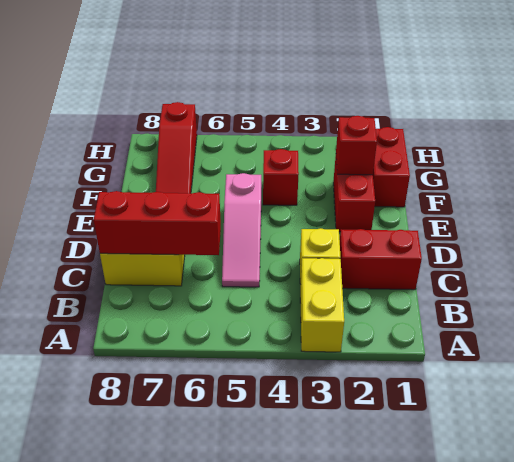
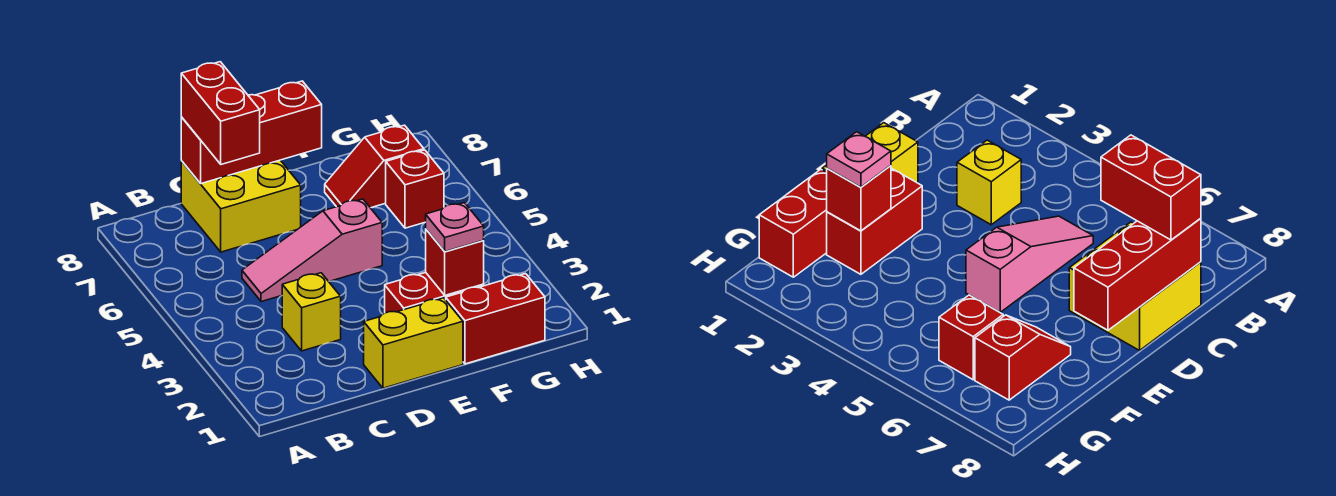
yellow 1x2 brick [300,258,344,352] -> yellow 1x2 brick moved to [364,298,463,388]
red 1x2 brick [340,229,422,290] -> red 1x2 brick moved to [181,62,260,164]
red 1x3 brick [94,191,221,255] -> red 1x3 brick turned to [181,81,322,184]
none -> pink 1x1 plate [426,203,484,252]
red 1x1 brick [263,149,299,205] -> red 1x1 brick moved to [386,150,444,228]
red 1x3 slope [156,102,197,193] -> red 1x2 slope [325,125,424,208]

